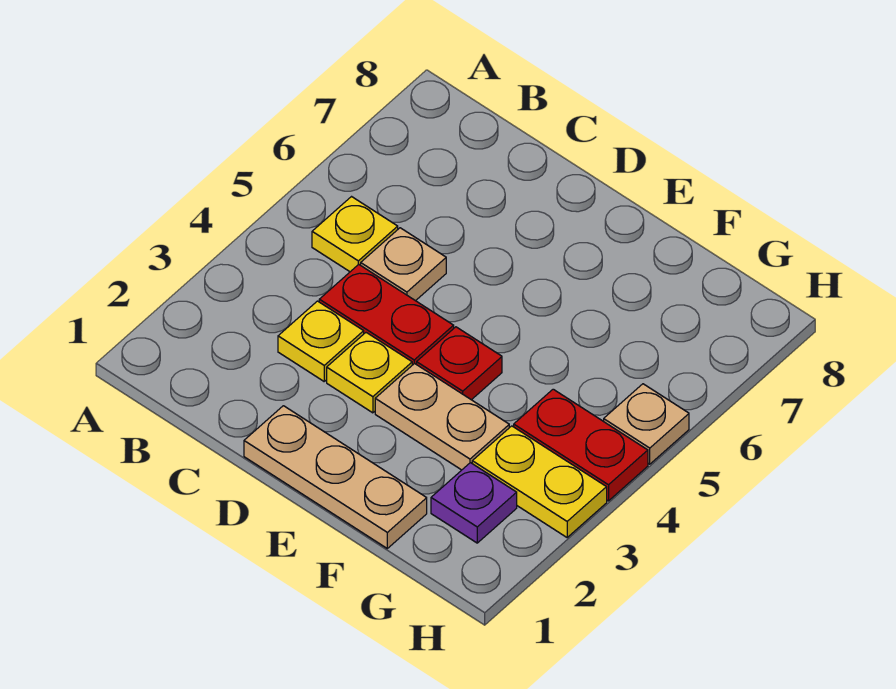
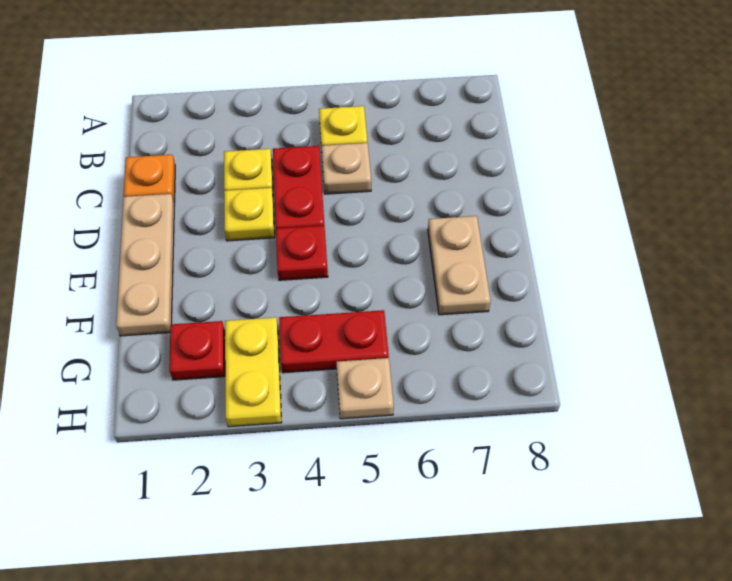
none -> orange 1x1 plate [124,155,175,203]
tan 1x2 plate [375,363,509,470] -> tan 1x2 plate moved to [428,216,491,315]
purple 1x1 plate [431,463,517,543] -> red 1x1 plate [169,321,225,380]
red 1x2 plate [514,389,648,501] -> red 1x2 plate turned to [279,310,389,373]

